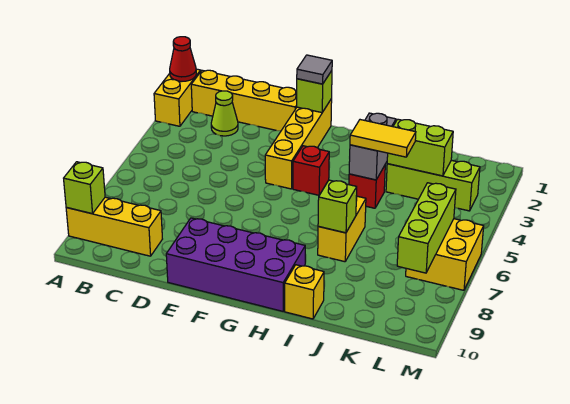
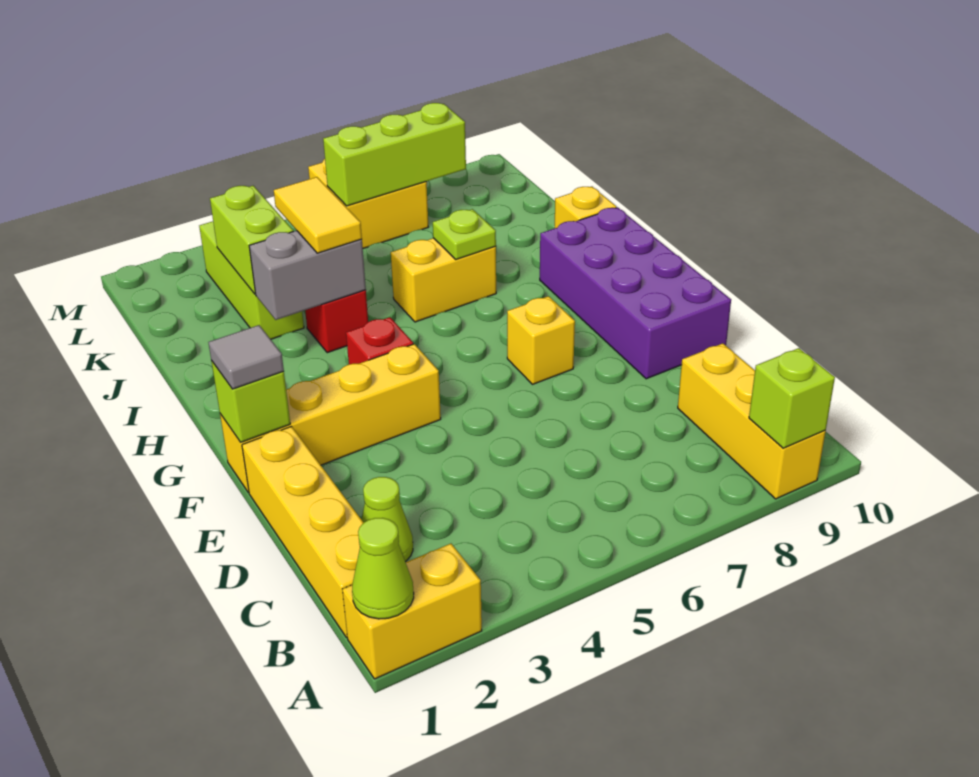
red 1x1 cone [170,37,196,81] -> lime 1x1 cone [352,518,414,619]
none -> yellow 1x1 brick [507,296,575,384]
lime 1x1 brick [318,180,357,233] -> lime 1x1 plate [433,209,496,259]

